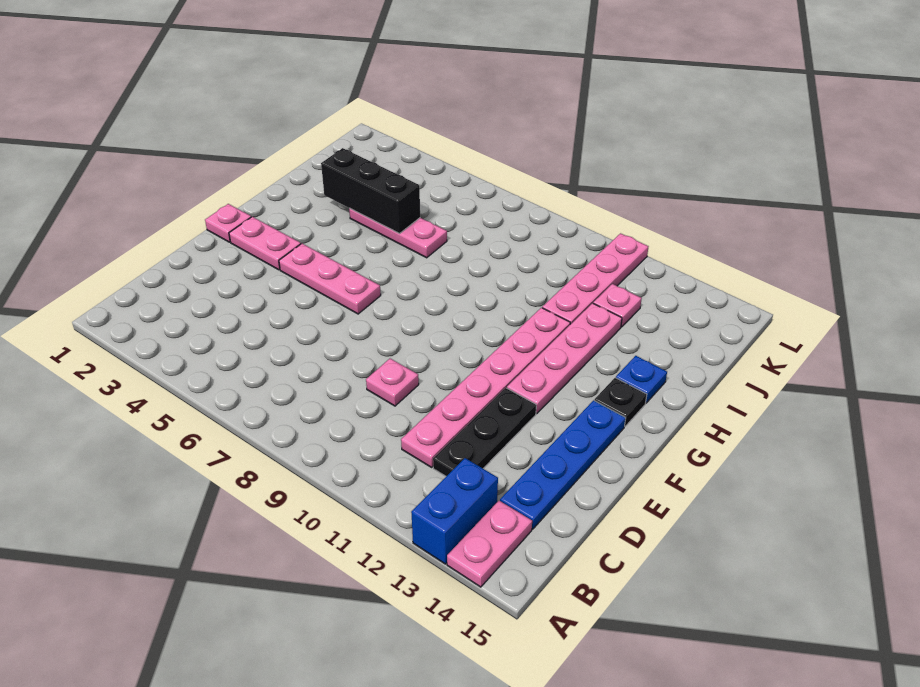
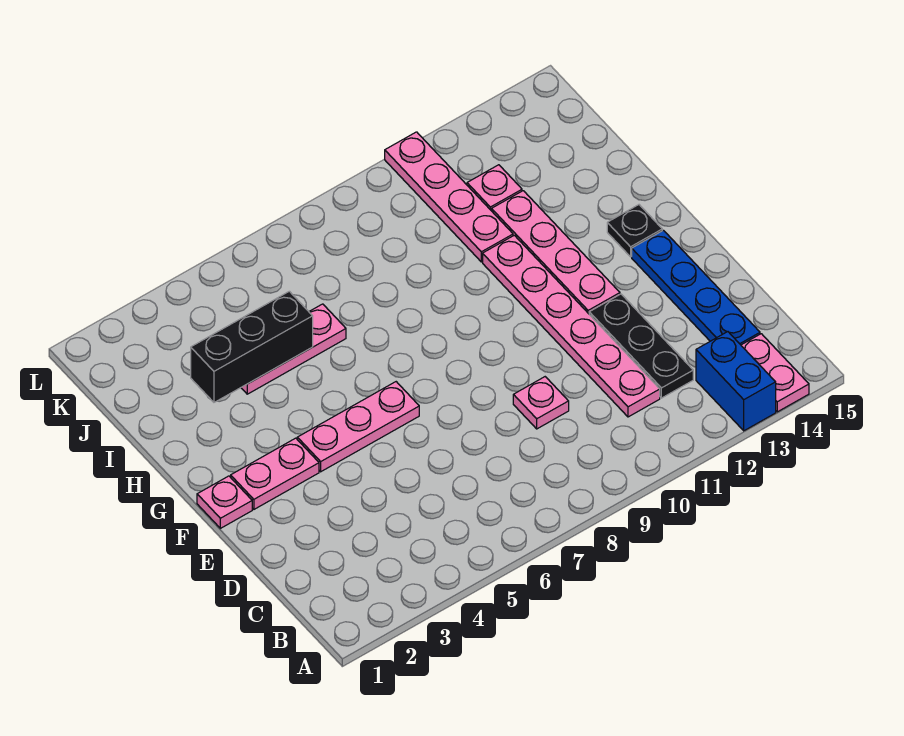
blue 1x1 plate [616,356,667,403] -> none

